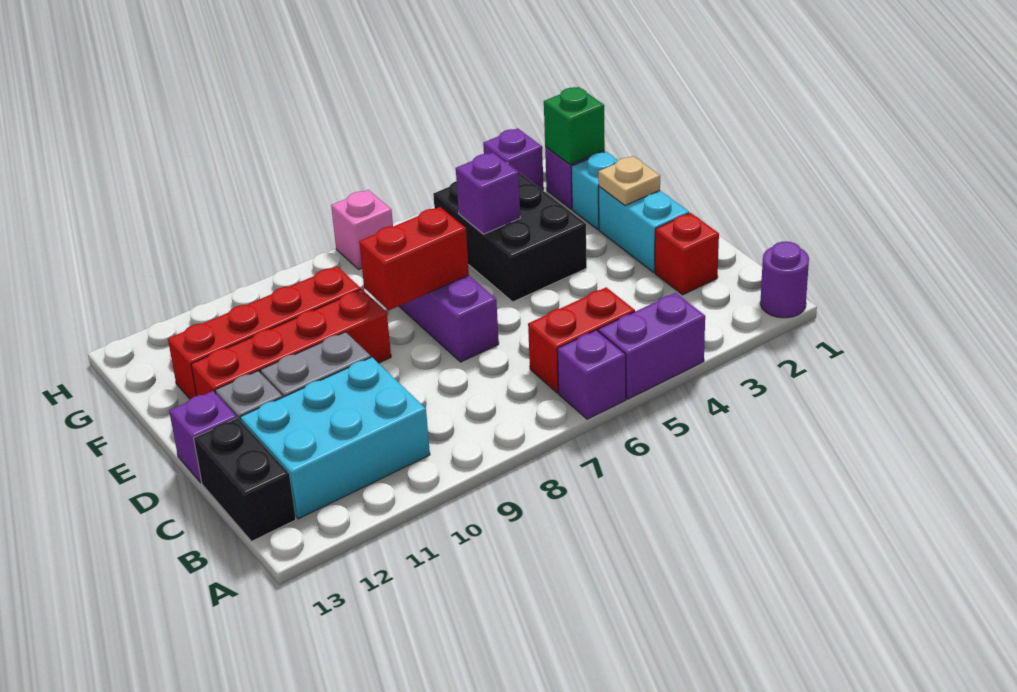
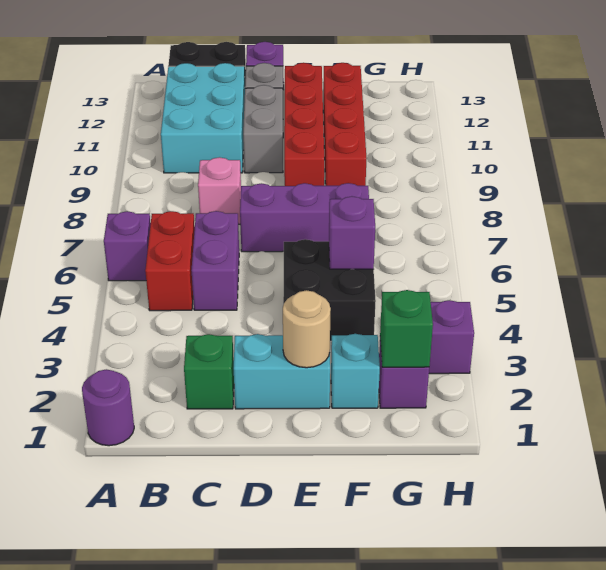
purple 1x2 brick [598,293,705,399] -> purple 1x2 brick moved to [192,211,239,310]
red 1x1 brick [655,213,719,295] -> green 1x1 brick [184,334,234,409]
tan 1x1 plate [598,156,660,206] -> tan 1x1 round brick [283,290,331,368]
black 2x3 brick [433,163,587,302] -> black 2x2 brick [283,239,376,341]
red 1x2 brick [359,207,469,310] -> none
pink 1x1 brick [331,190,393,269] -> pink 1x1 brick moved to [198,157,241,224]

